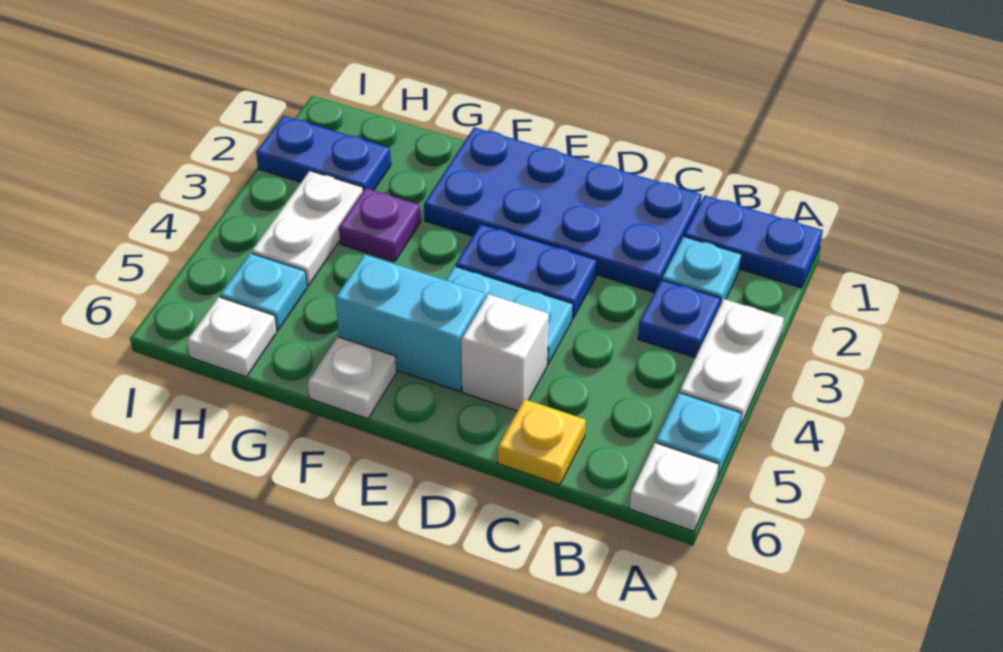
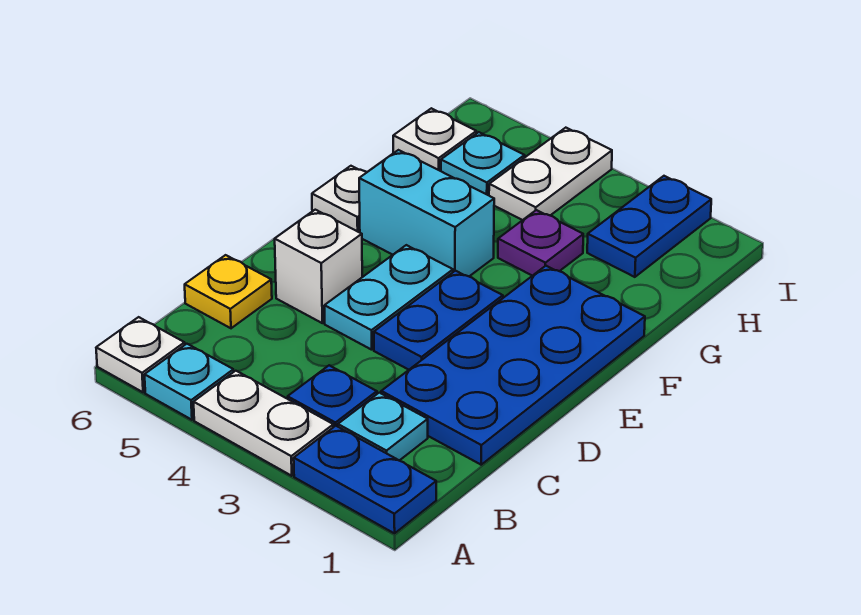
blue 1x2 plate [684,195,823,288] -> blue 1x2 plate turned to [294,426,436,533]
cyan 1x2 brick [335,255,485,391] -> cyan 1x2 brick turned to [359,150,494,276]
white 1x2 plate [252,171,363,286] -> white 1x2 plate turned to [489,128,612,220]

